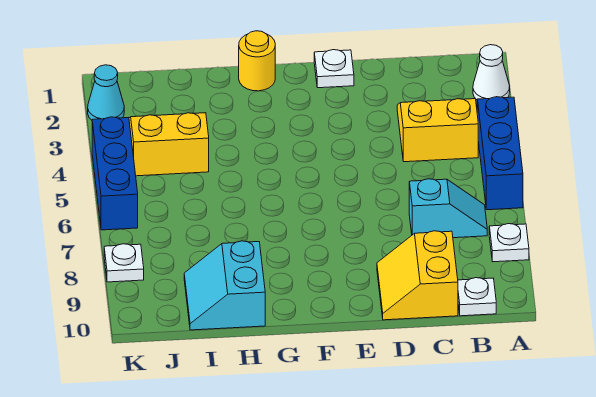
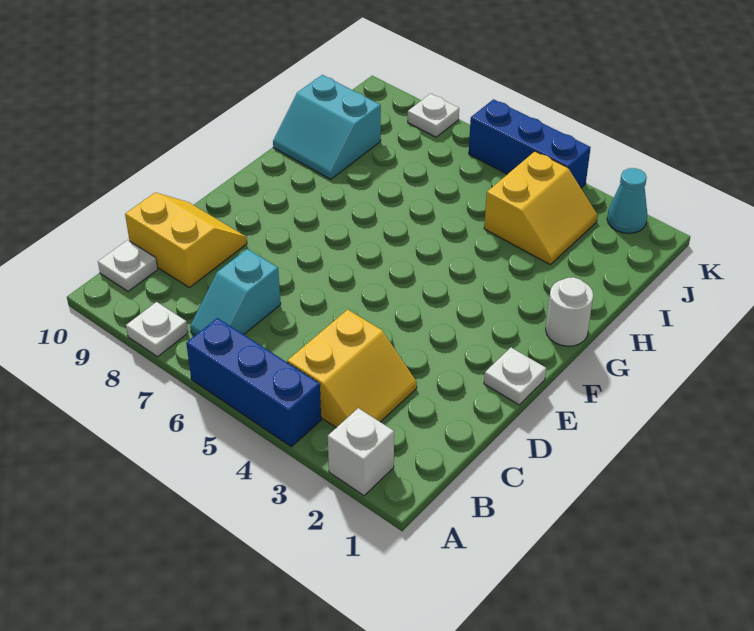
white 1x1 cone [473,45,510,100] -> white 1x1 brick [328,408,394,496]
yellow 1x1 round brick [239,31,275,91] -> white 1x1 round brick [546,277,593,346]
cyan 2x2 slope [184,241,265,330] -> cyan 2x2 slope turned to [273,75,381,179]

